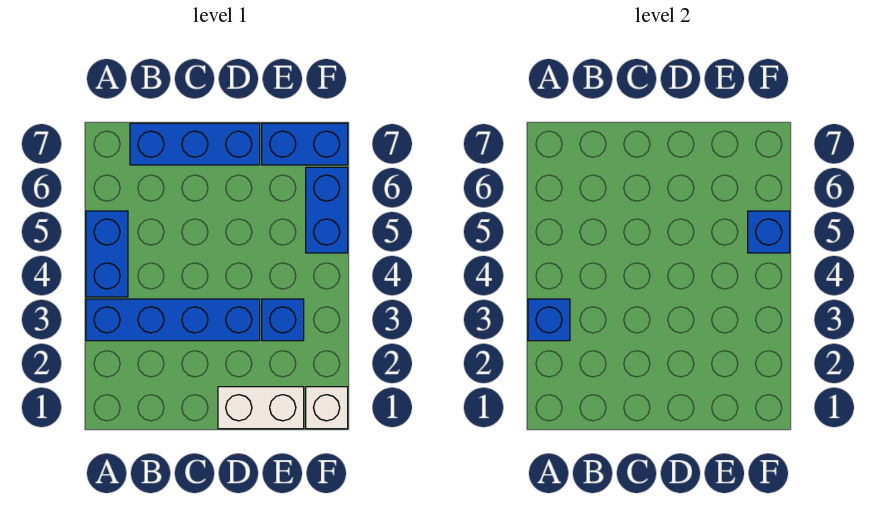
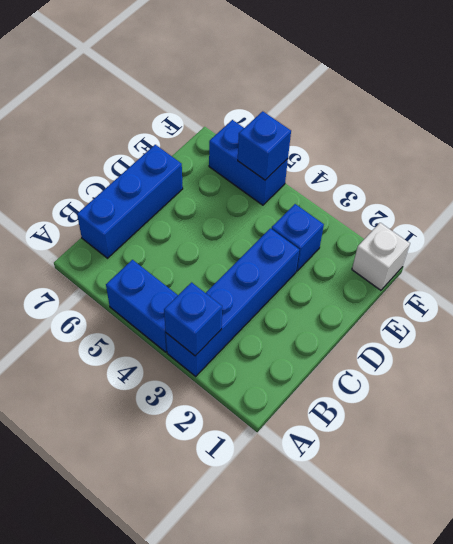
white 1x2 brick [218,387,304,429] -> none
blue 1x2 brick [262,123,348,165] -> none

